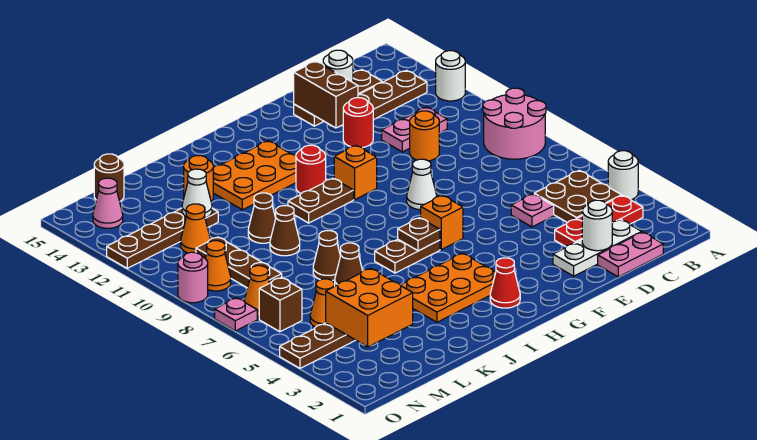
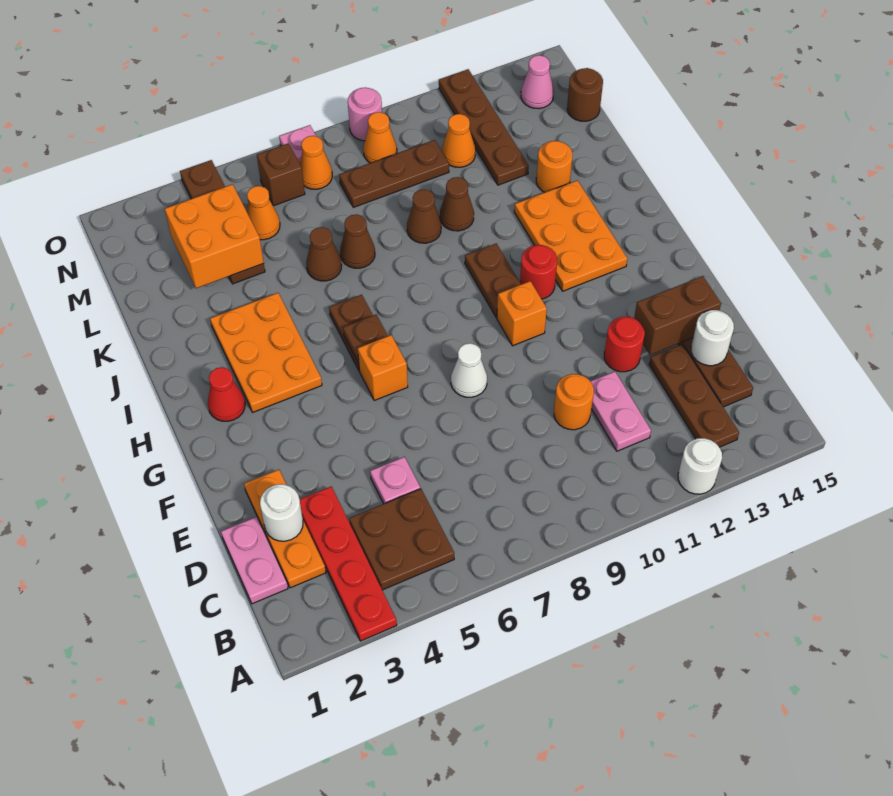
white 1x1 round brick [608,151,638,200] -> none
pink 2x2 round brick [483,88,546,159] -> none
red 1x3 plate [555,195,643,247] -> red 1x4 plate [299,487,397,641]
white 1x3 plate [553,220,642,276] -> orange 1x3 plate [244,470,326,588]
white 1x1 cone [182,169,212,218] -> none

